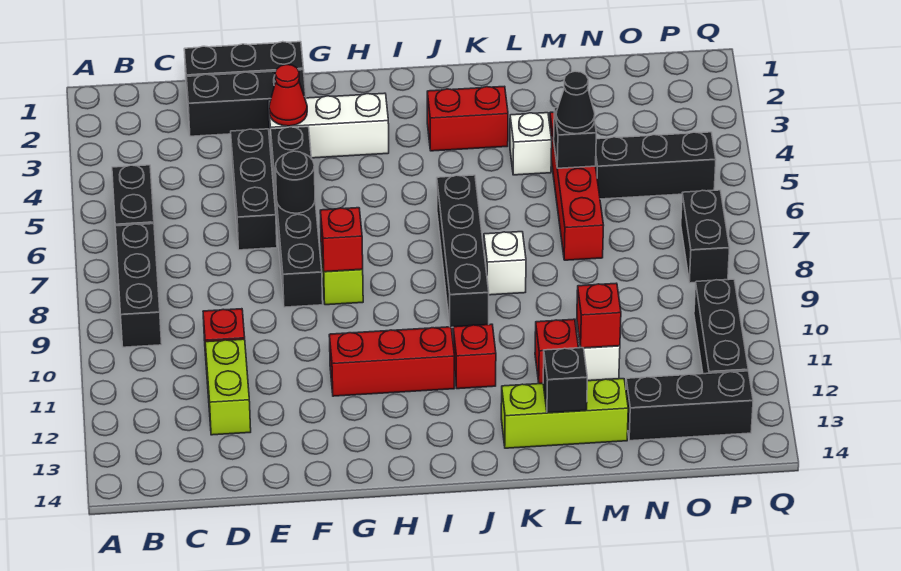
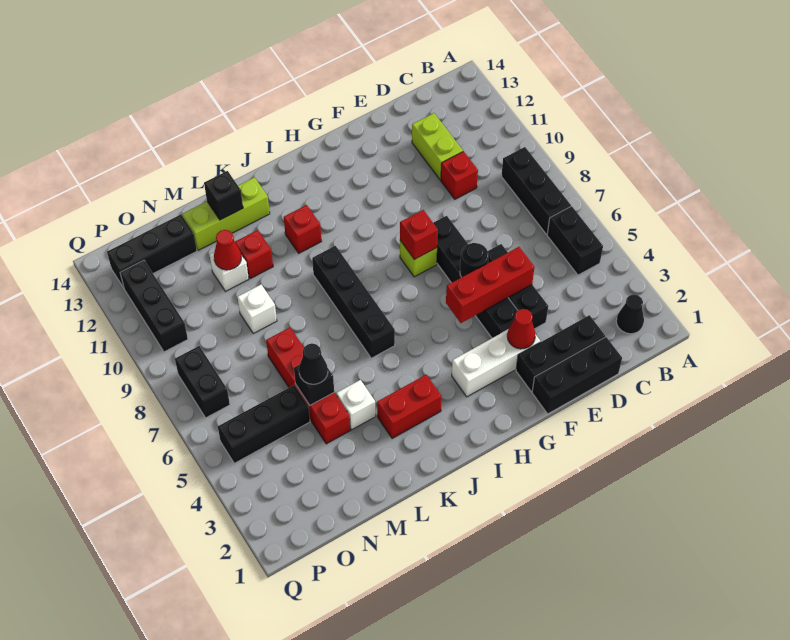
none -> black 1x1 cone [616,294,644,334]
red 1x3 brick [329,327,454,396] -> red 1x3 brick moved to [446,247,534,323]
white 1x1 brick [484,232,526,295] -> white 1x1 brick moved to [238,285,277,333]
red 1x1 brick [577,283,621,348] -> red 1x1 cone [214,230,241,270]

